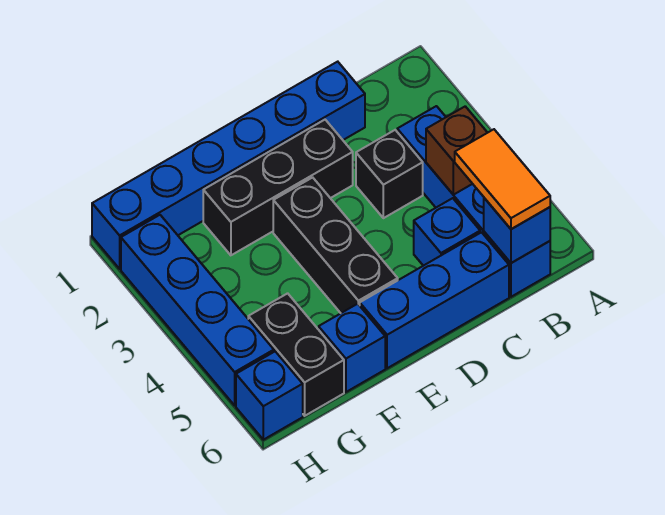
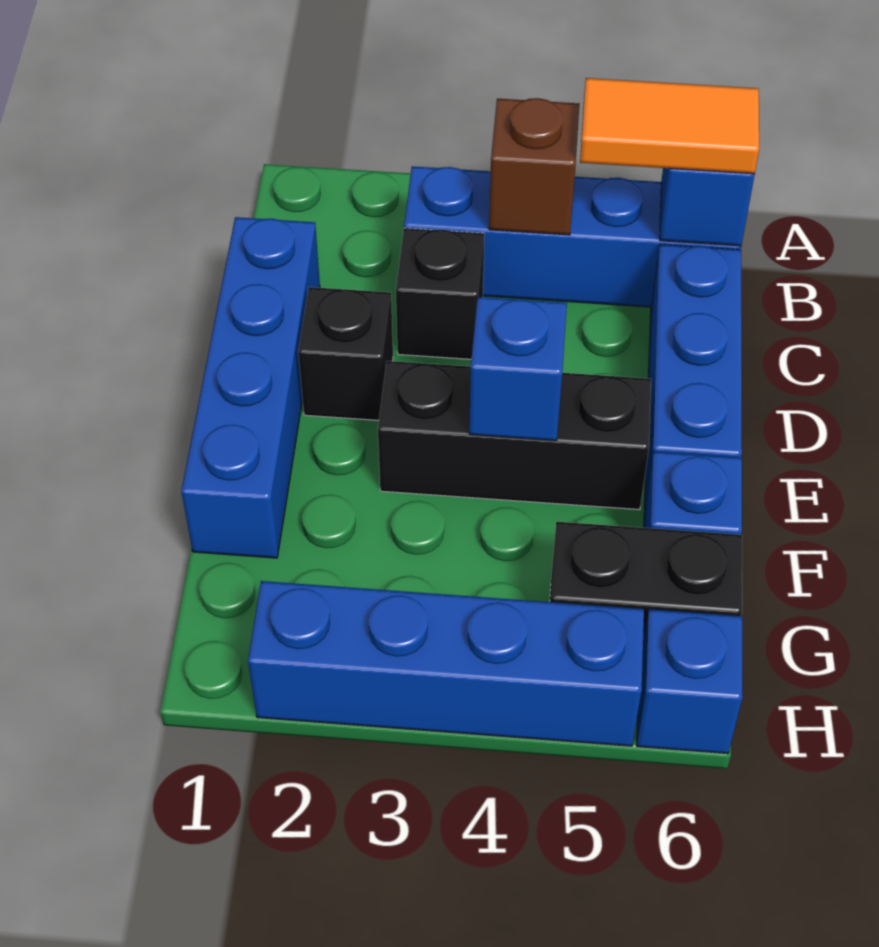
blue 1x6 brick [92,62,365,269] -> blue 1x4 brick [181,217,320,558]
blue 1x1 brick [414,198,480,266] -> blue 1x1 brick moved to [469,297,567,441]
black 1x3 brick [203,120,353,255] -> black 1x1 brick [298,287,393,420]

